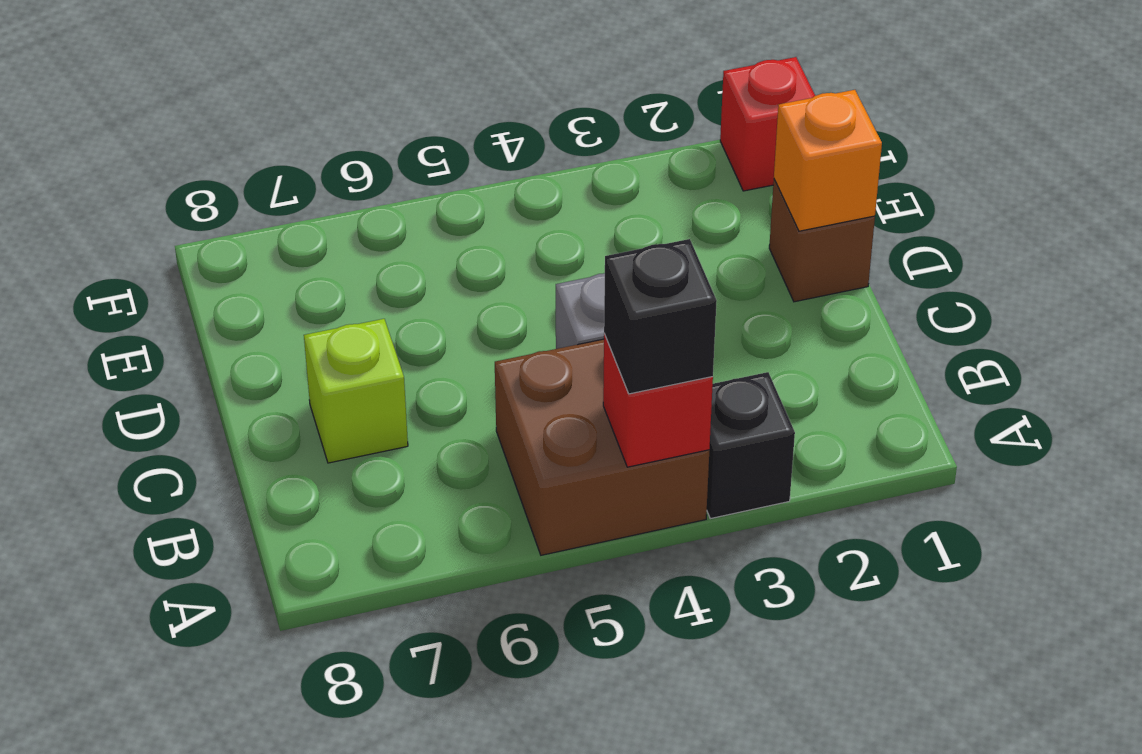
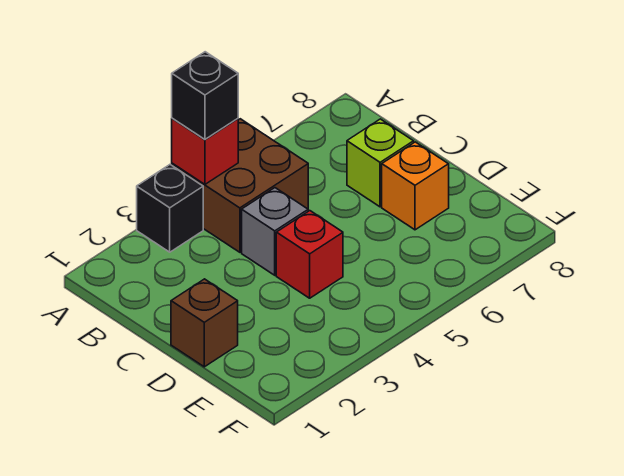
orange 1x1 brick [774,90,882,231] -> orange 1x1 brick moved to [382,142,449,230]
red 1x1 brick [720,57,815,191] -> red 1x1 brick moved to [276,211,343,298]

